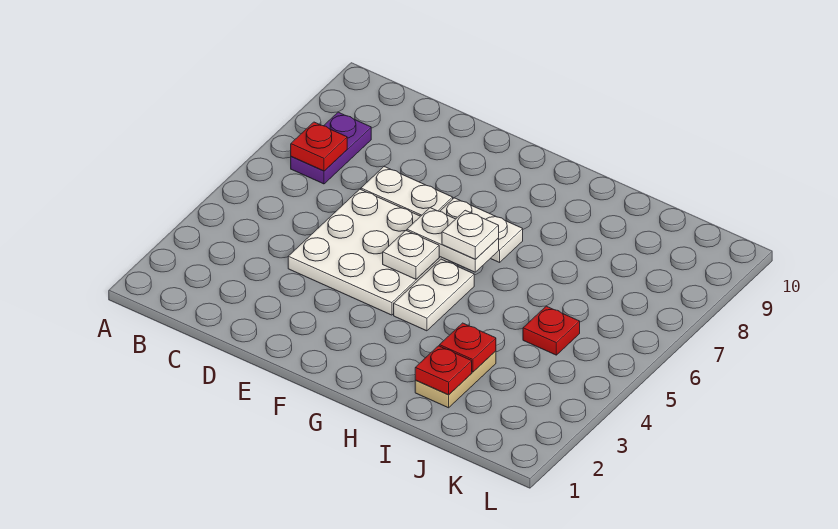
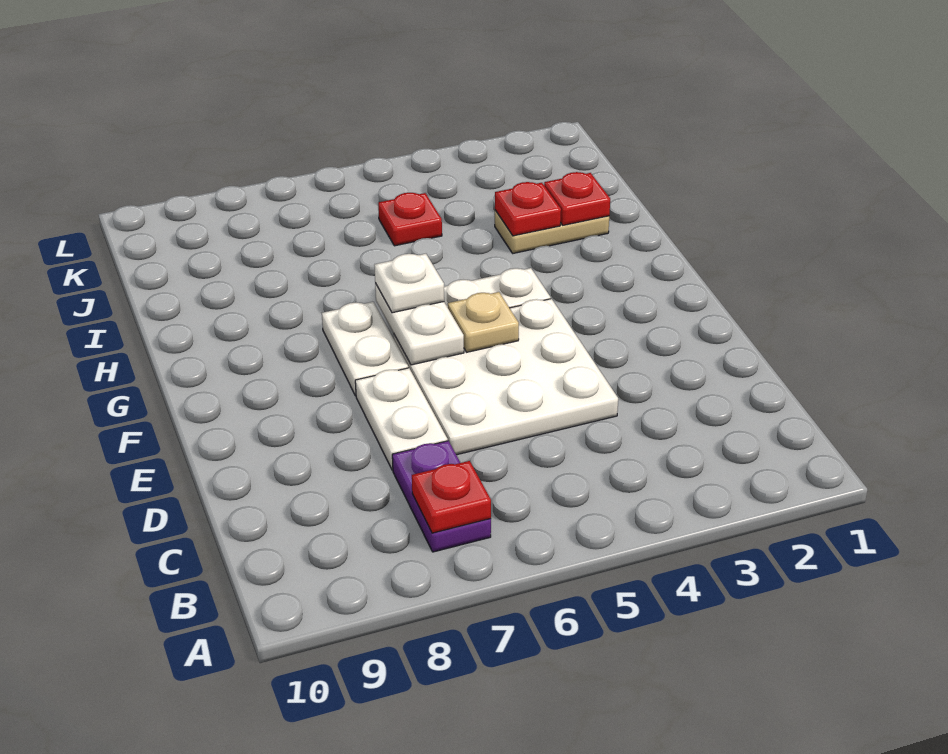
purple 1x2 plate [291,112,371,184] -> purple 1x2 plate turned to [392,441,491,552]
white 1x1 plate [383,231,439,279] -> tan 1x1 plate [448,292,519,352]

